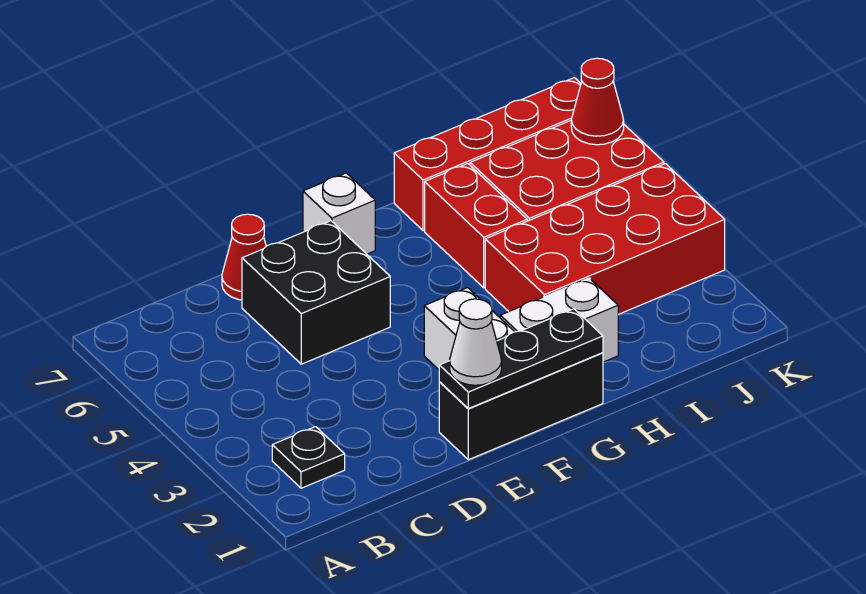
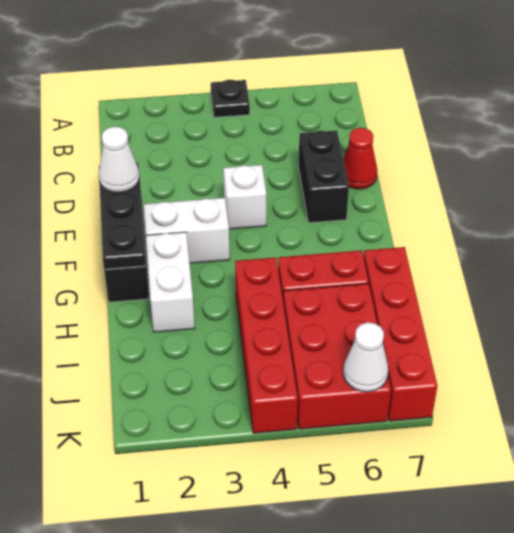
black 1x1 plate [272,427,345,488] -> black 1x1 plate moved to [211,80,250,117]
black 2x2 brick [242,221,390,364] -> black 1x2 brick [298,131,349,223]
white 1x1 brick [303,173,375,254] -> white 1x1 brick moved to [223,165,266,229]
red 2x4 brick [485,164,725,314] -> red 1x4 brick [235,257,298,433]
red 1x1 cone [571,58,624,145] -> white 1x1 cone [344,322,388,392]

